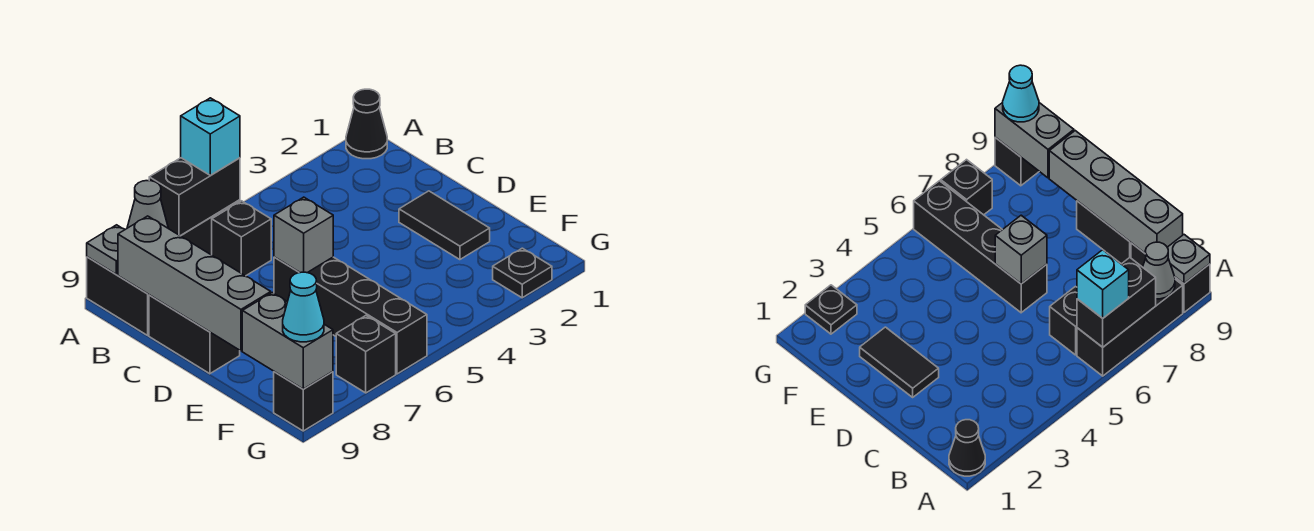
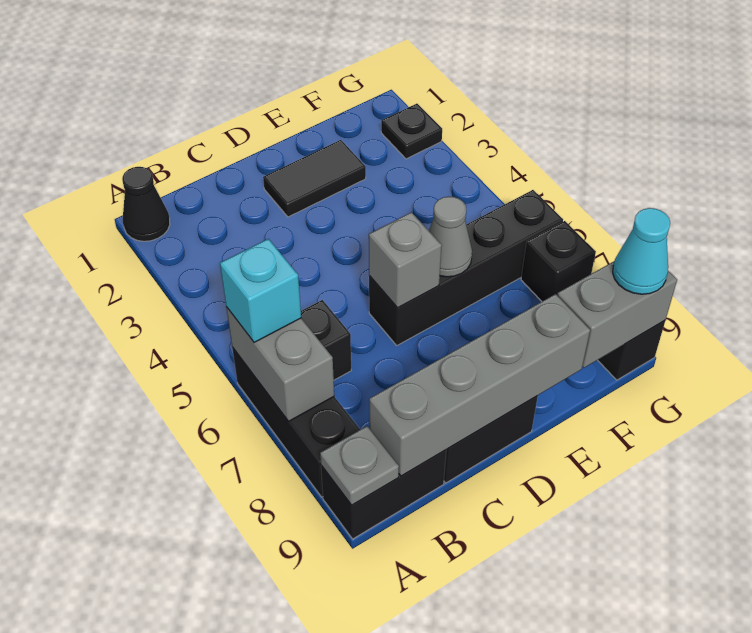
black 1x2 brick [149,158,240,236] -> grey 1x2 brick [226,307,334,421]
grey 1x1 cone [127,181,168,228] -> grey 1x1 cone moved to [429,196,472,277]

